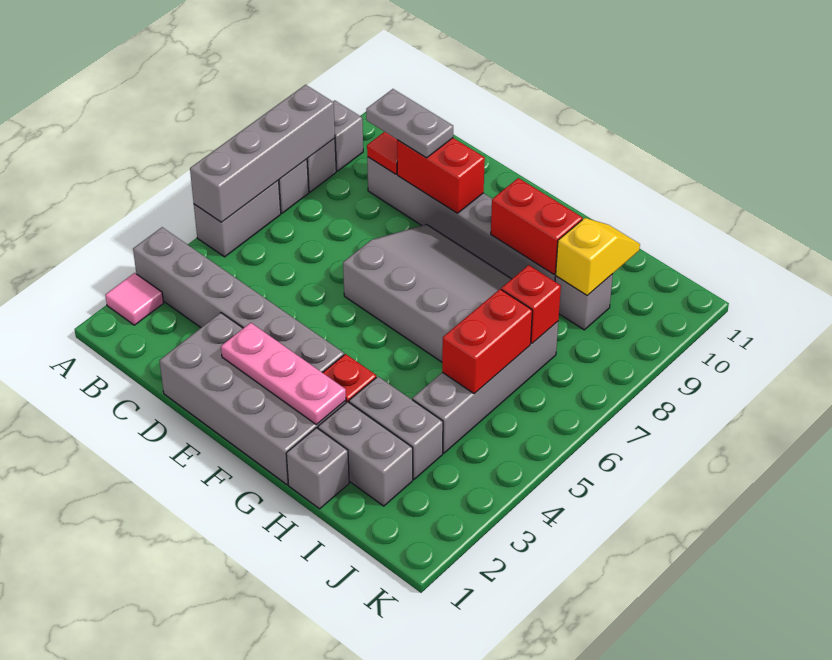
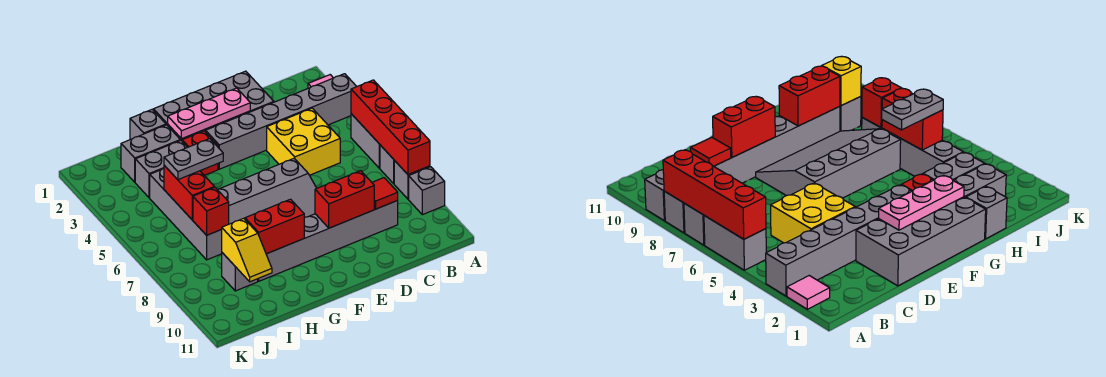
grey 1x4 brick [190,85,335,222] -> red 1x4 brick [351,80,430,175]
none -> yellow 2x2 brick [267,108,340,175]
grey 1x2 plate [366,89,453,158] -> grey 1x2 plate moved to [164,139,223,180]

